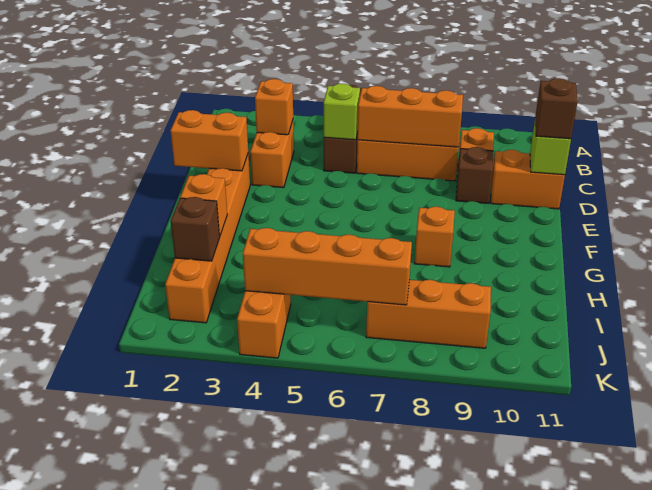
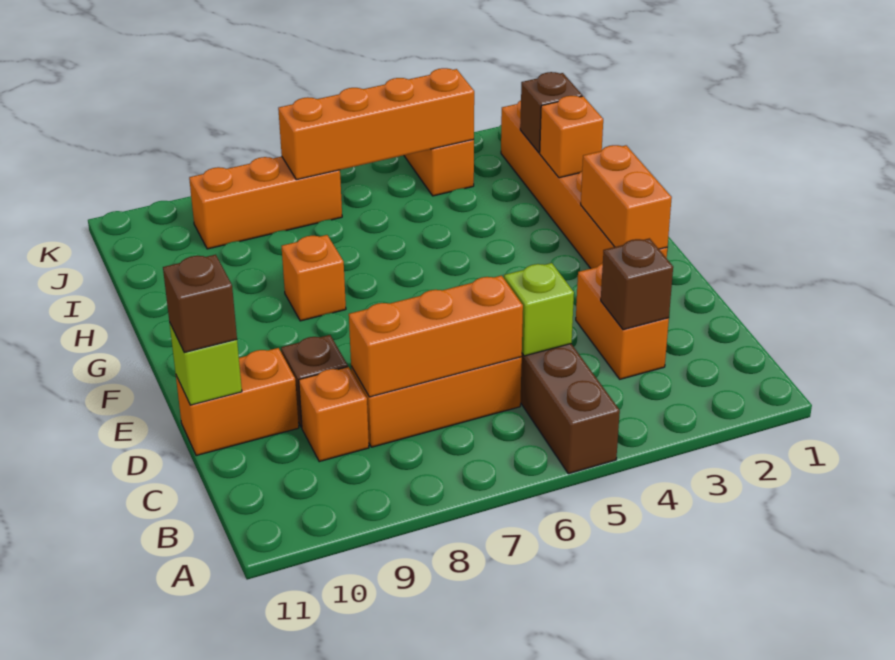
orange 1x1 brick [255,79,293,135] -> brown 1x1 brick [601,238,673,330]
orange 1x2 brick [170,110,248,171] -> orange 1x2 brick turned to [581,145,672,249]

